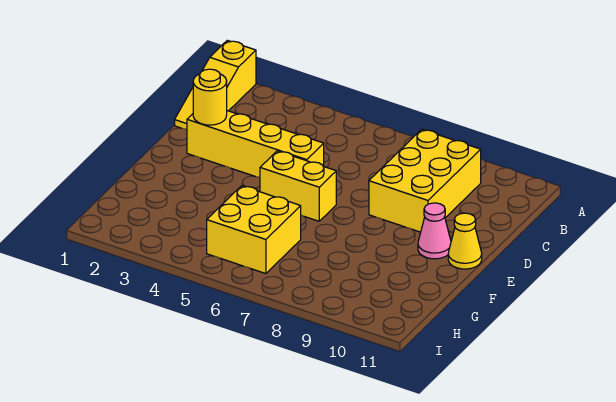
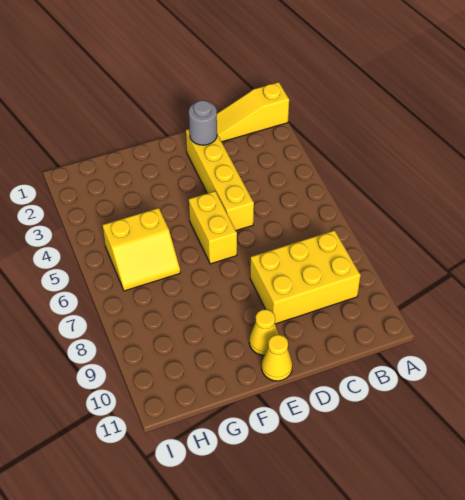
yellow 1x1 round brick [193,69,227,125] -> grey 1x1 round brick [189,100,217,145]
pink 1x1 cone [418,203,451,259] -> yellow 1x1 cone [249,309,279,355]
yellow 2x2 brick [207,186,301,274] -> yellow 2x2 slope [103,208,180,291]

